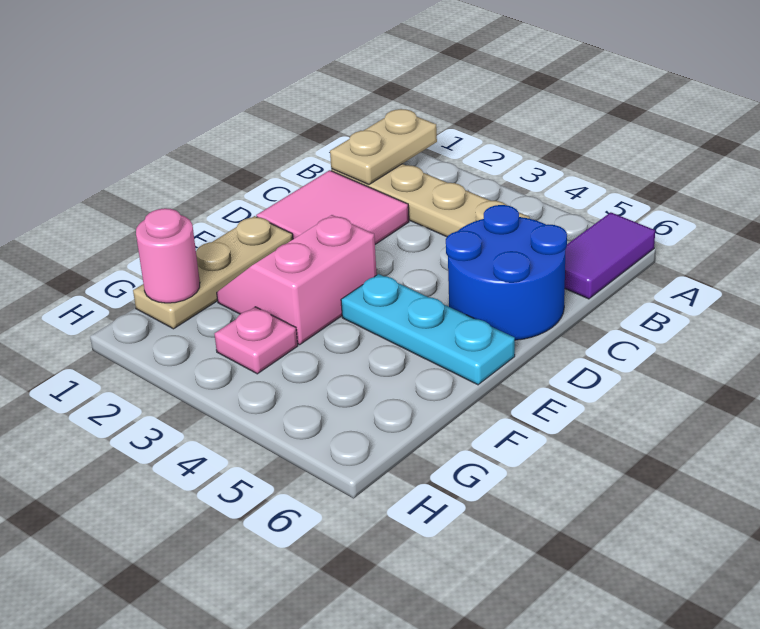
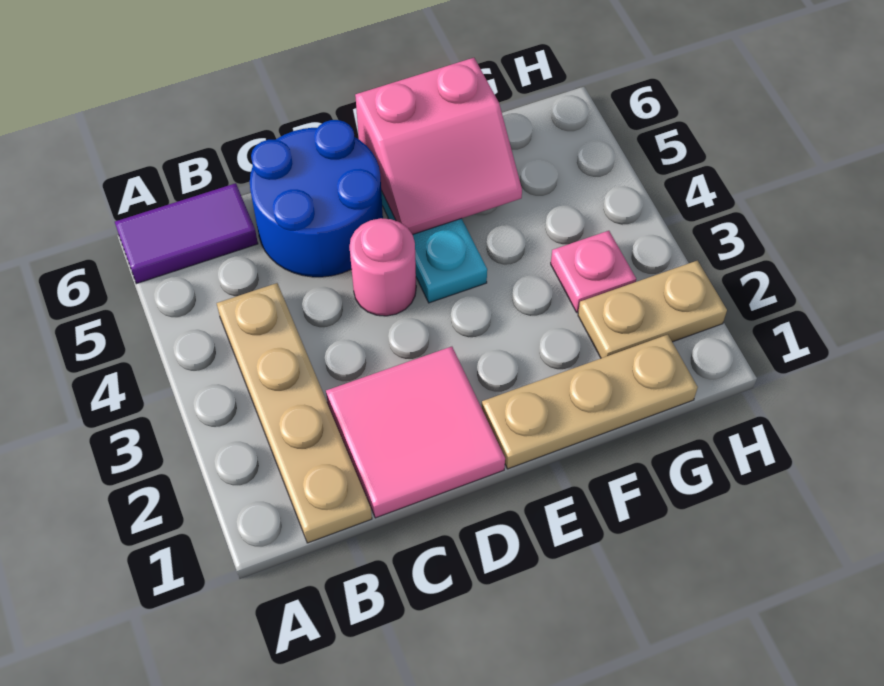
tan 1x2 plate [330,109,437,185] -> tan 1x2 plate moved to [578,261,727,358]
pink 2x2 slope [217,215,377,345] -> pink 2x2 slope moved to [355,58,522,235]
pink 1x1 round brick [136,208,200,303] -> pink 1x1 round brick moved to [350,218,416,316]

